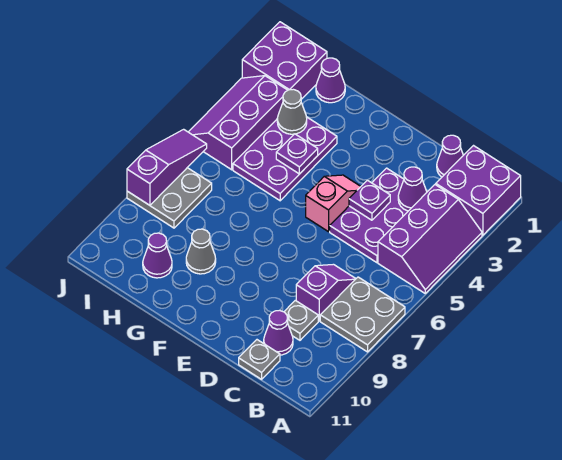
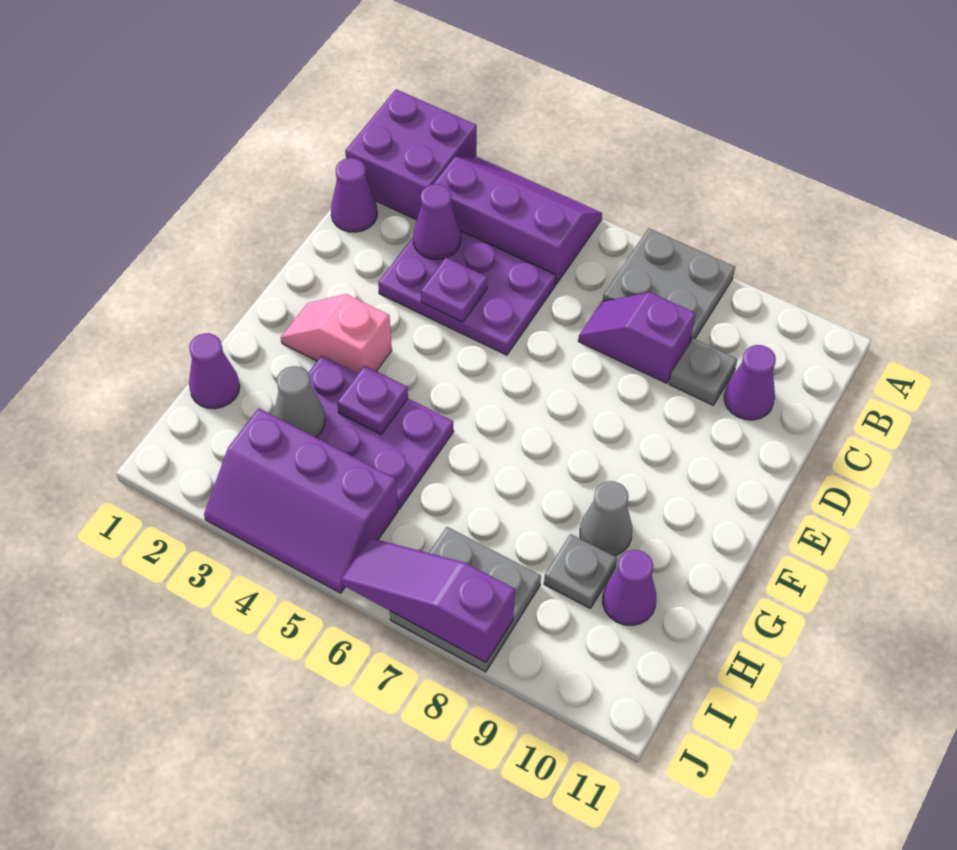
grey 1x1 plate [239,340,280,379] -> grey 1x1 plate moved to [544,534,617,608]
pink 1x2 slope [306,175,361,232] -> pink 1x2 slope moved to [281,294,392,373]
purple 2x2 brick [242,22,327,99] -> none

